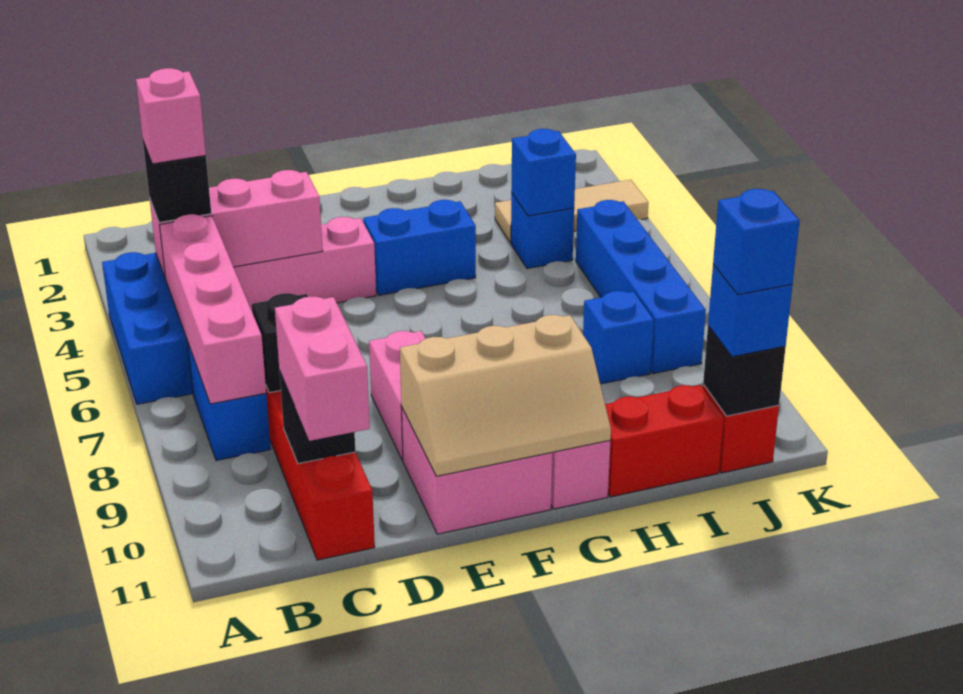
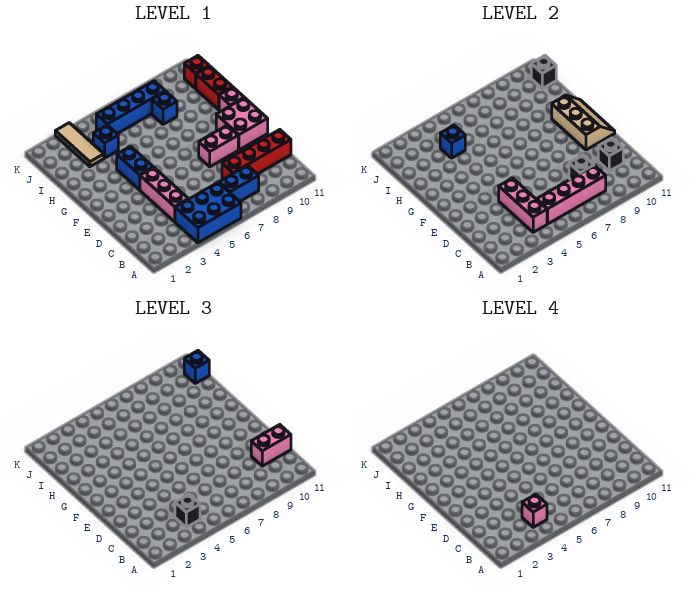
blue 1x1 brick [713,189,800,295] -> none

